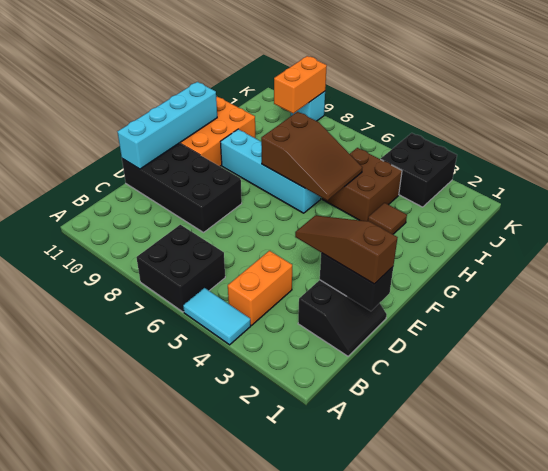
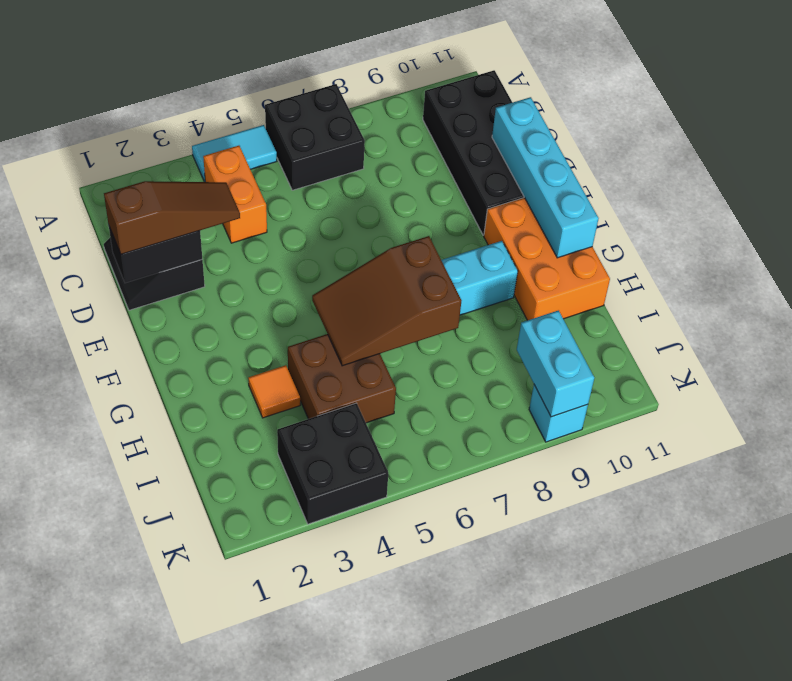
black 2x4 brick [122,143,242,232] -> black 2x4 brick turned to [423,70,524,235]
brown 1x1 tile [368,203,407,234] -> orange 1x1 tile [248,365,300,418]
orange 1x2 brick [274,56,327,113] -> cyan 1x2 brick [517,310,594,417]

